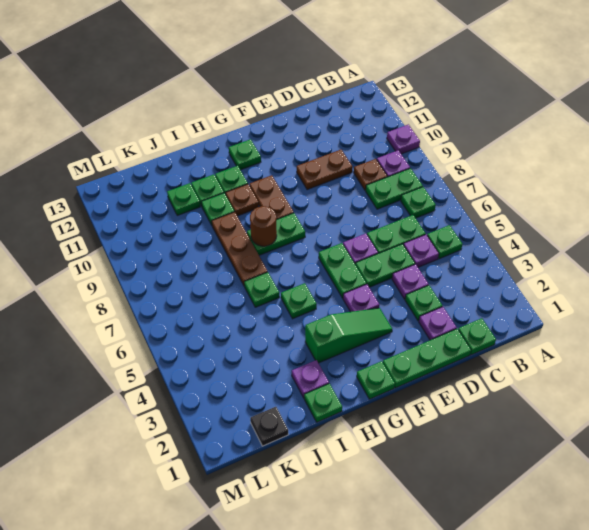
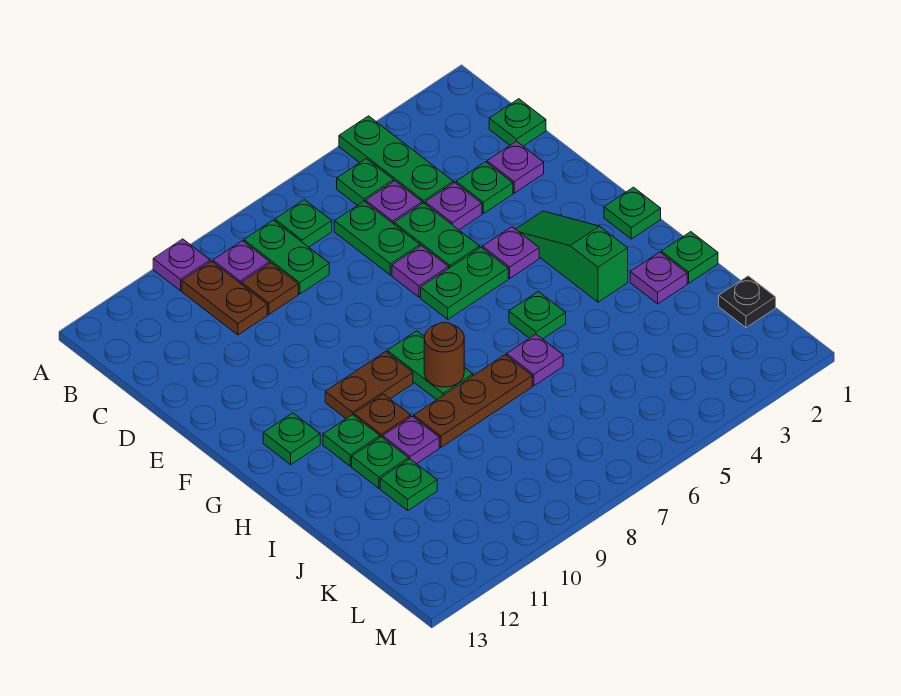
green 1x3 plate [383,329,471,388] -> green 1x3 plate moved to [339,116,453,203]
brown 1x2 plate [297,150,352,190] -> brown 1x2 plate moved to [182,261,267,335]
green 1x1 plate [244,272,279,307] -> purple 1x1 plate [507,334,563,386]
green 1x1 plate [201,193,234,225] -> purple 1x1 plate [383,416,439,464]

